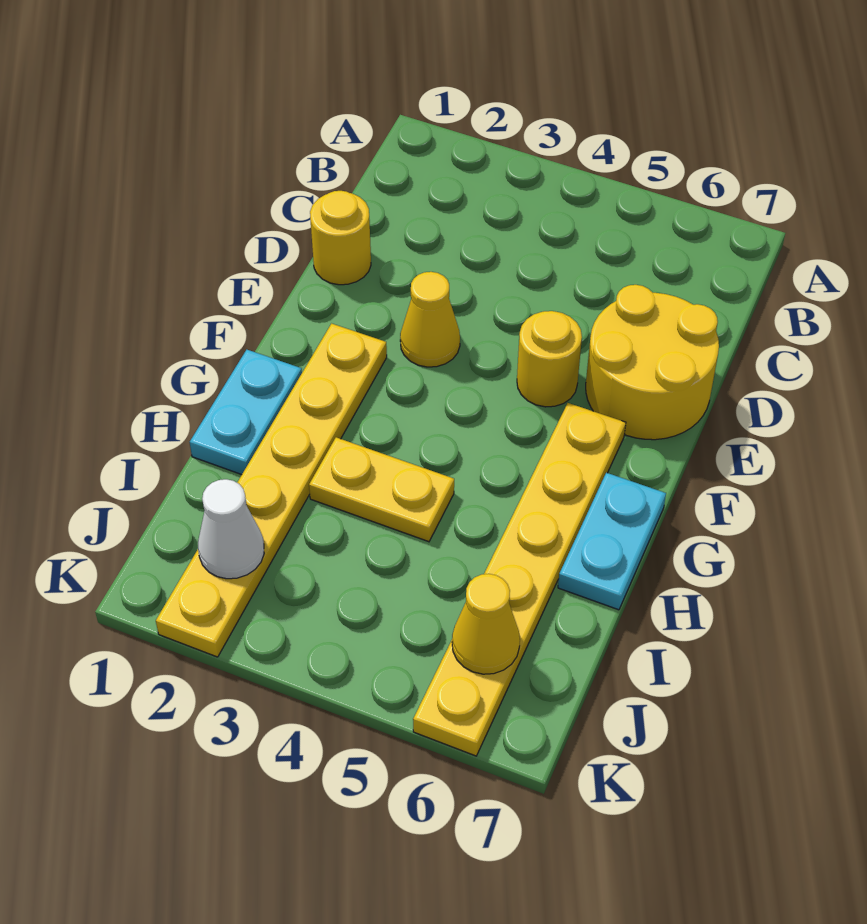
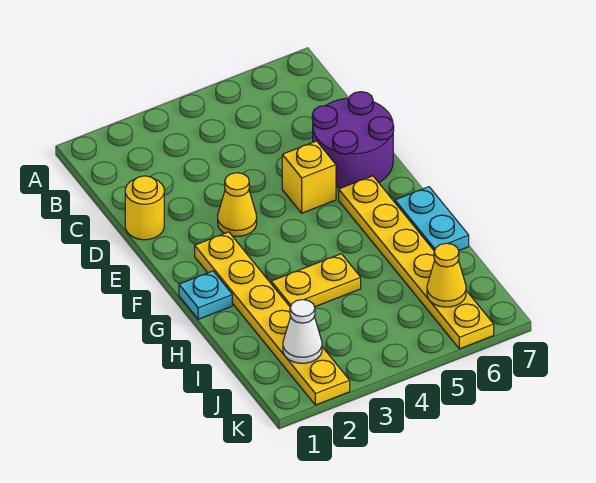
yellow 2x2 round brick [586,285,719,440] -> purple 2x2 round brick [312,92,394,188]
yellow 1x1 round brick [517,311,582,407] -> yellow 1x1 brick [282,141,336,213]
cyan 1x2 plate [190,350,302,475] -> cyan 1x1 plate [179,271,232,319]

